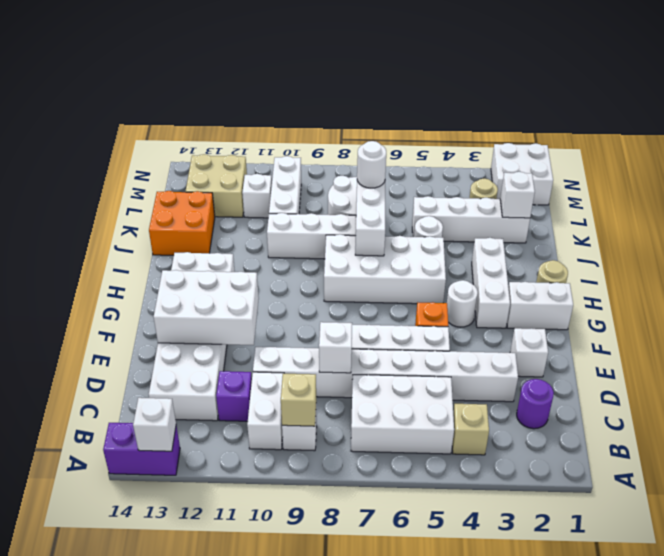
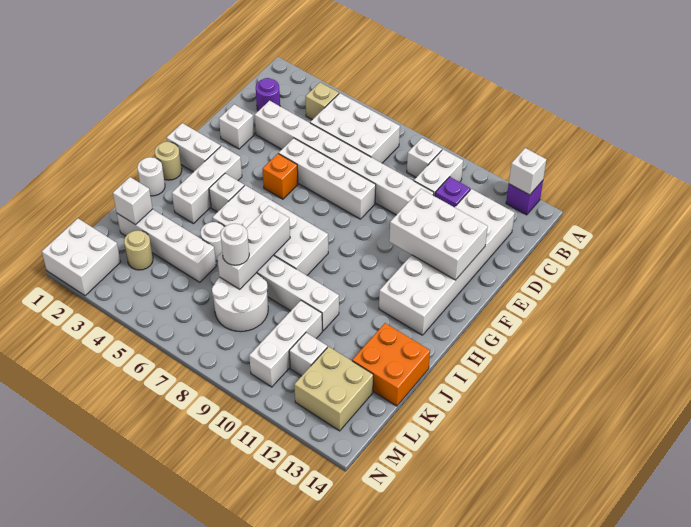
purple 1x2 brick [103,423,180,475] -> purple 1x1 brick [506,181,543,215]
tan 1x1 brick [281,374,316,426] -> none
white 1x1 brick [319,322,352,373] -> white 1x1 brick moved to [209,173,244,212]
white 1x1 round brick [447,280,478,327] -> white 1x1 round brick moved to [137,157,165,196]

